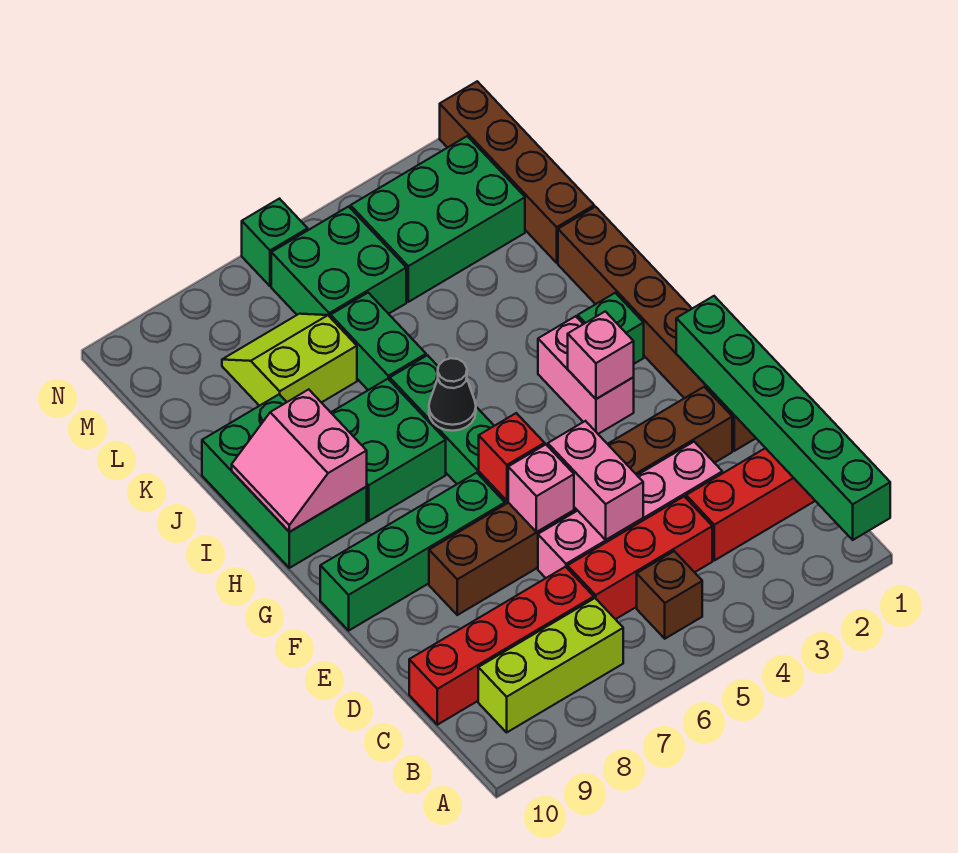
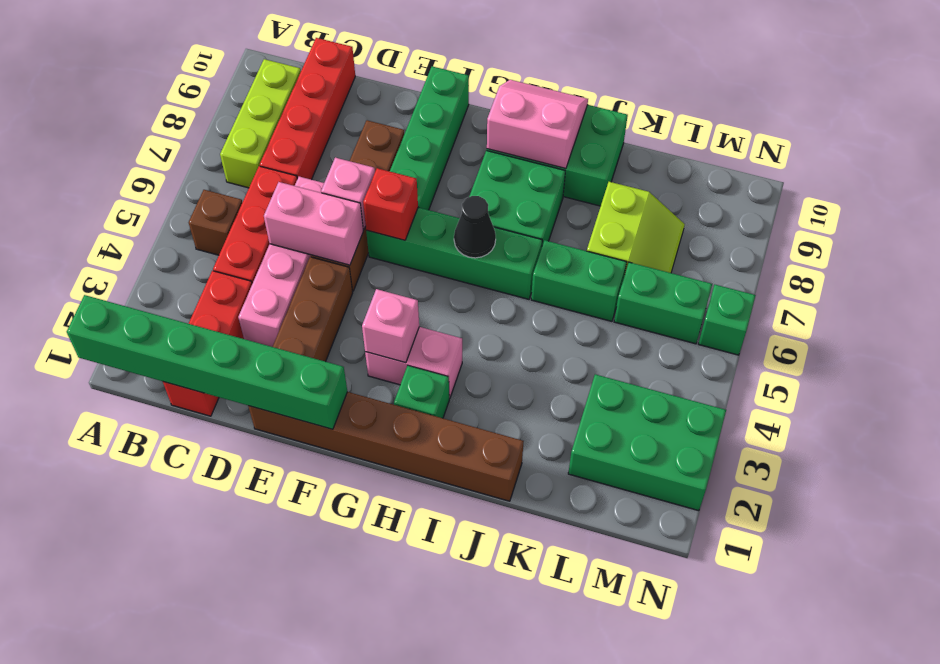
brown 1x4 brick [440,81,594,263] -> none
green 2x3 brick [351,136,525,302] -> green 2x3 brick turned to [568,374,726,511]
green 2x2 brick [271,207,406,318] -> green 1x2 brick [614,262,712,344]

